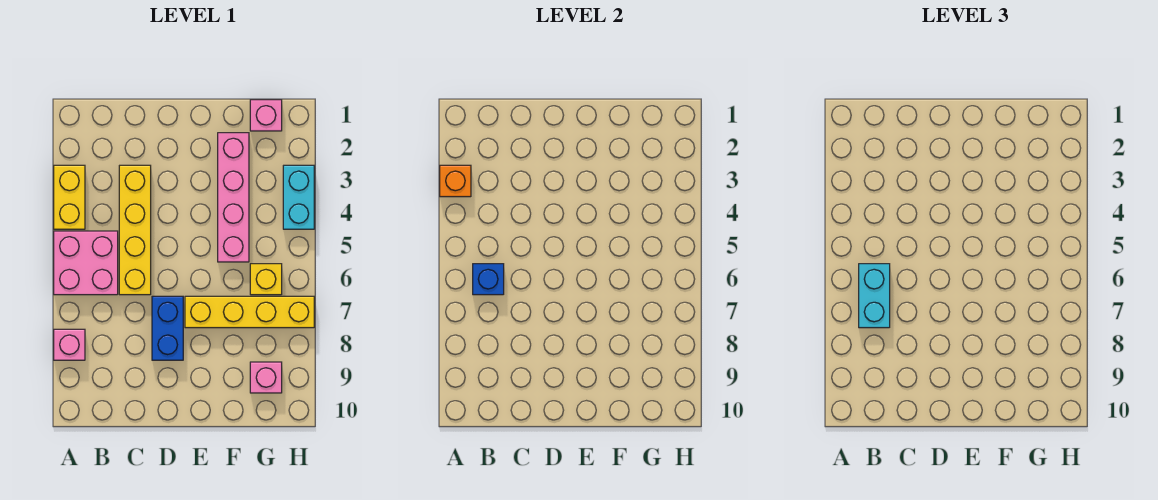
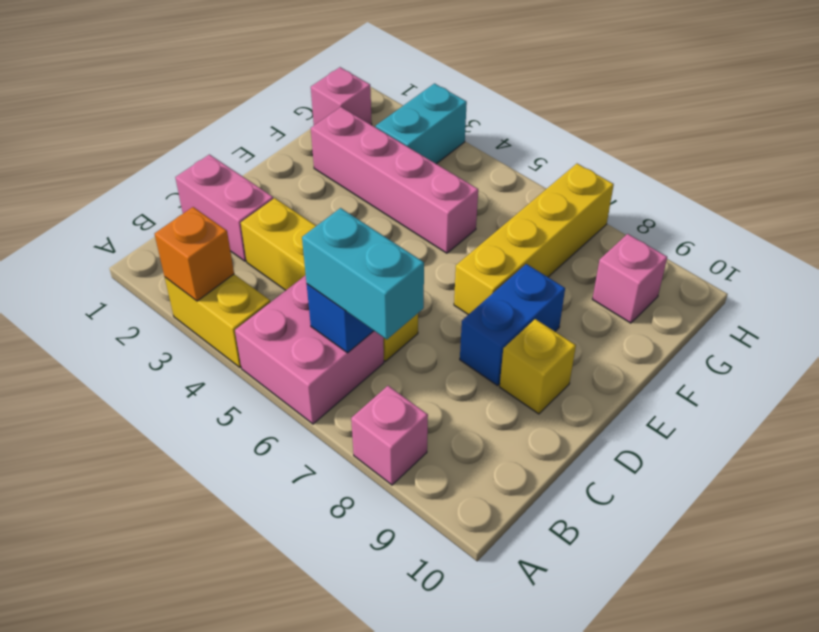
none -> pink 1x2 brick [175,155,273,261]
blue 1x2 brick [152,296,183,360] -> blue 1x2 brick turned to [460,264,565,386]
yellow 1x1 brick [250,264,282,295] -> yellow 1x1 brick moved to [500,319,576,414]
cyan 1x2 brick [283,165,314,229] -> cyan 1x2 brick turned to [376,84,467,164]

